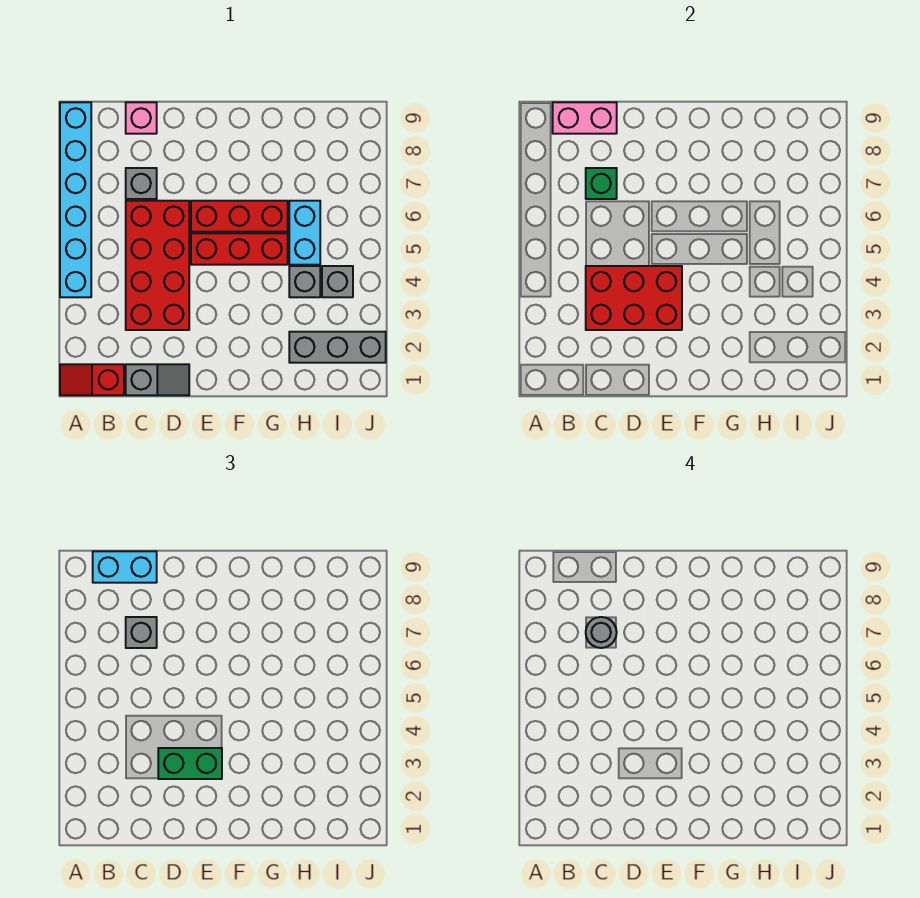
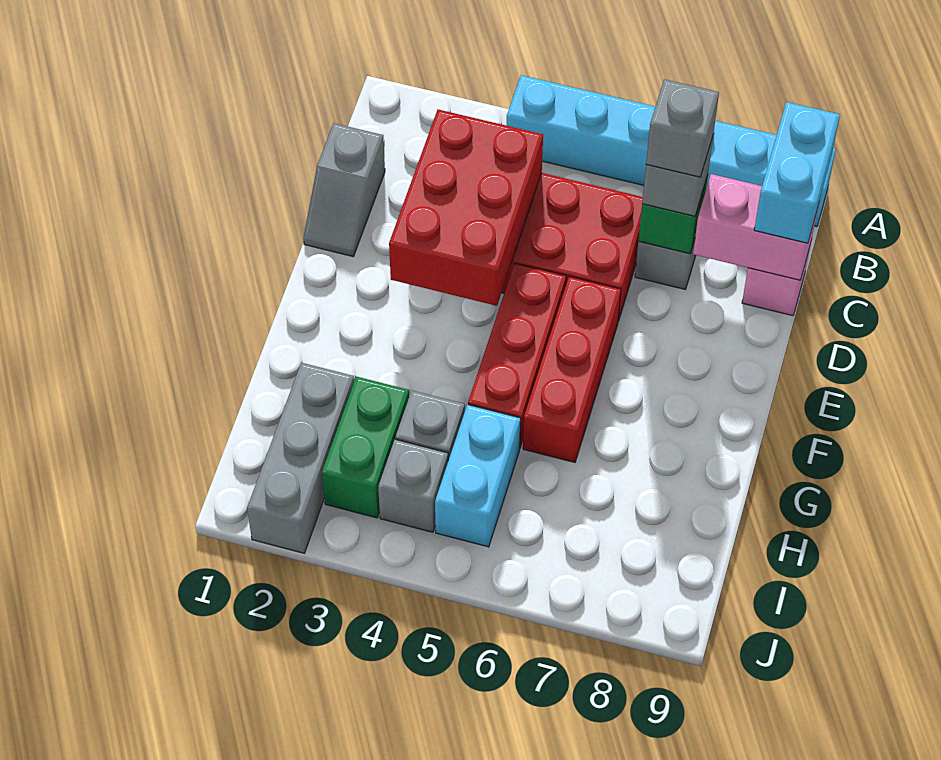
red 1x2 slope [60,364,124,395] -> none
pink 1x2 brick [553,102,617,134] -> pink 1x2 brick turned to [693,174,819,280]
grey 1x1 round brick [586,617,617,648] -> grey 1x1 brick [646,79,719,177]
green 1x2 brick [158,748,222,779] -> green 1x2 brick moved to [322,377,409,518]
cyan 1x2 brick [289,201,320,265] -> cyan 1x2 brick turned to [435,405,521,547]

